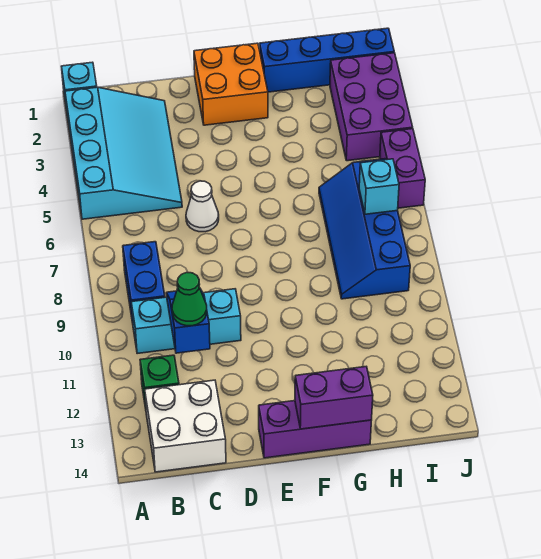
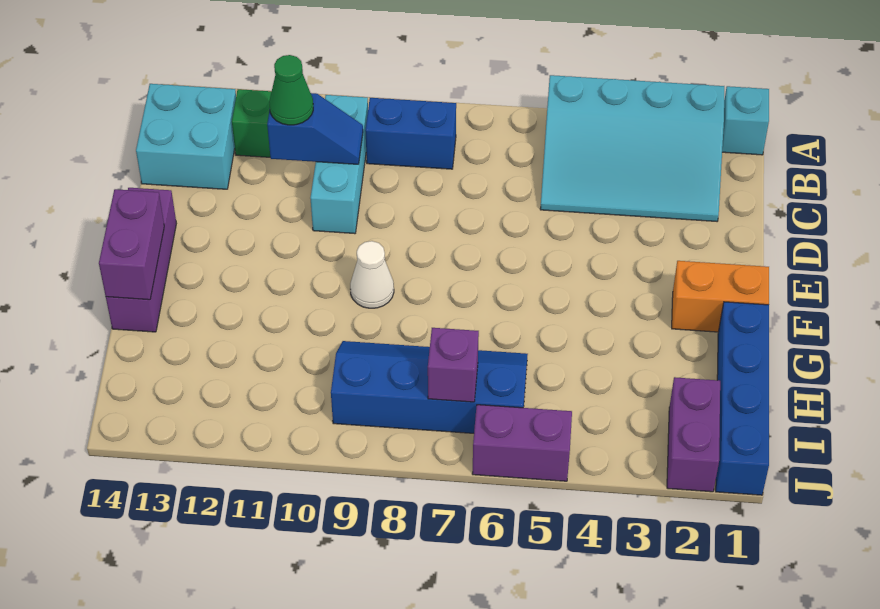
white 2x2 brick [145,380,226,472] -> cyan 2x2 brick [136,84,236,189]
white 1x1 cone [186,181,219,232] -> white 1x1 cone moved to [350,241,394,308]
orange 2x2 brick [194,43,268,125] -> orange 1x2 brick [672,261,769,332]
purple 2x3 brick [330,53,413,161] -> purple 1x2 brick [667,377,720,492]
cyan 1x1 brick [359,159,399,214] -> purple 1x1 brick [428,328,479,402]

